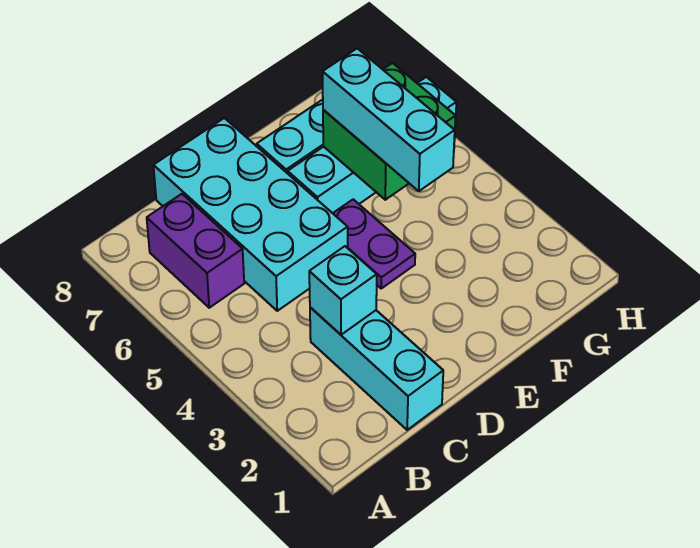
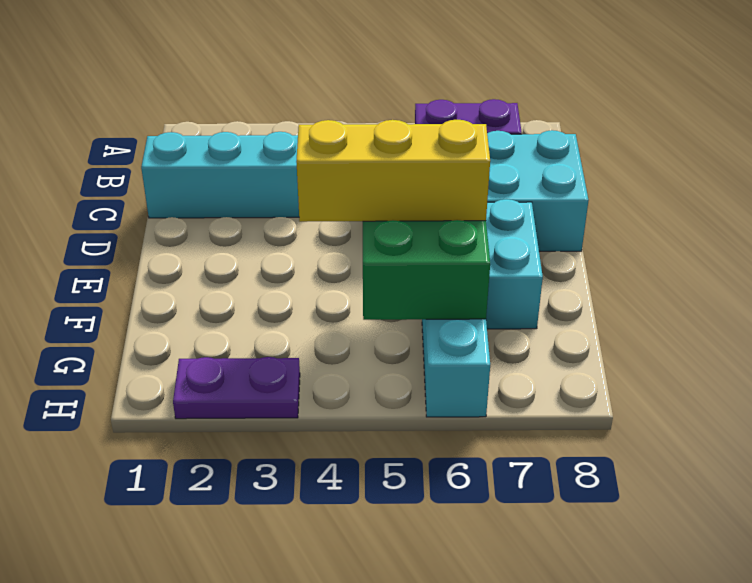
cyan 1x1 brick [309,246,377,335] -> none
purple 1x2 plate [333,199,415,288] -> purple 1x2 plate moved to [173,357,300,419]
cyan 1x3 brick [323,48,455,191] -> yellow 1x3 brick [296,120,490,222]

